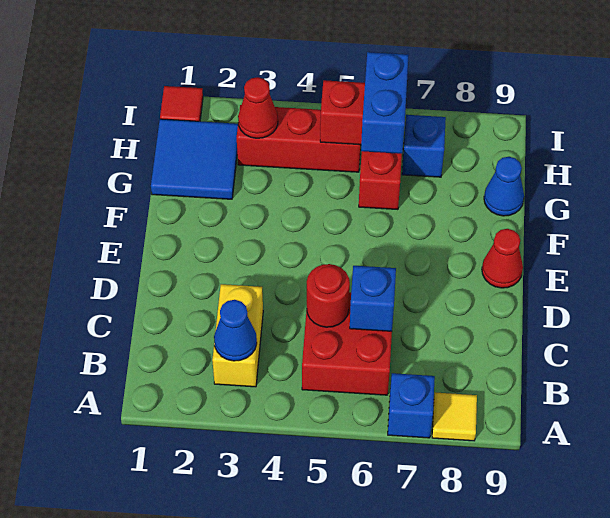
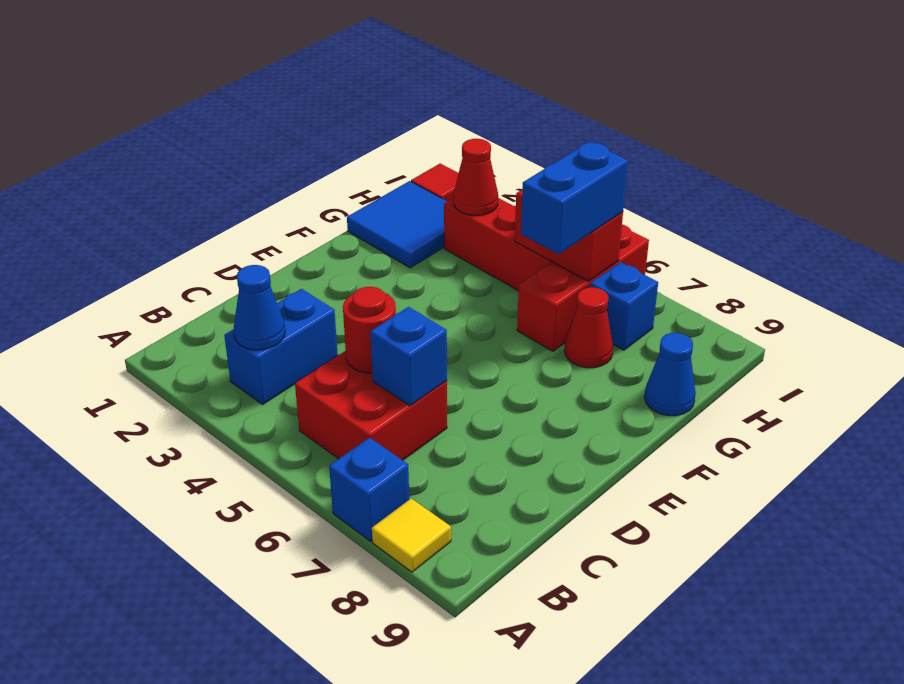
yellow 1x2 brick [212,284,263,387] -> blue 1x2 brick [224,289,338,404]
red 1x1 cone [482,229,523,288] -> red 1x1 cone moved to [565,287,613,368]

